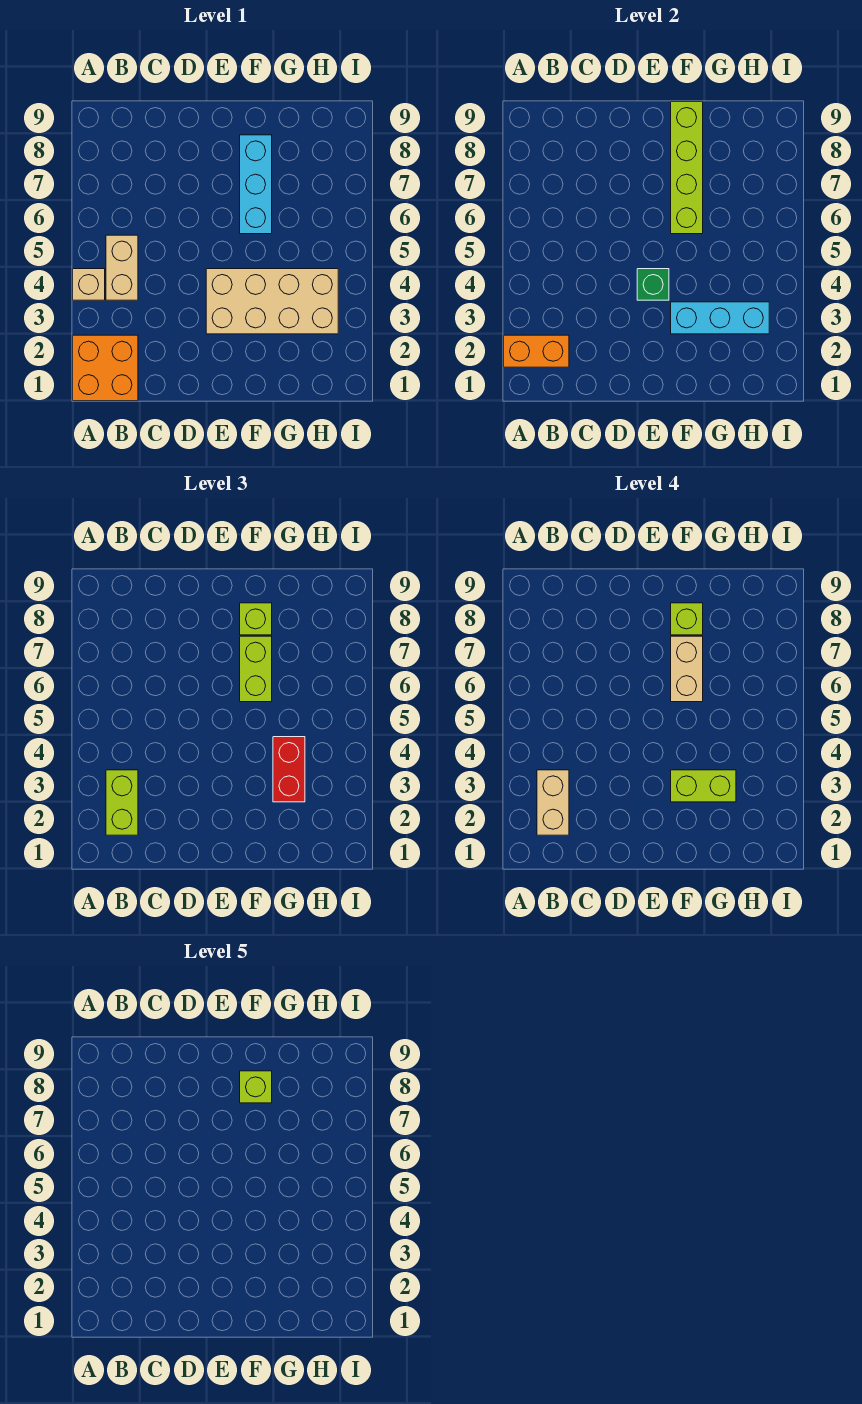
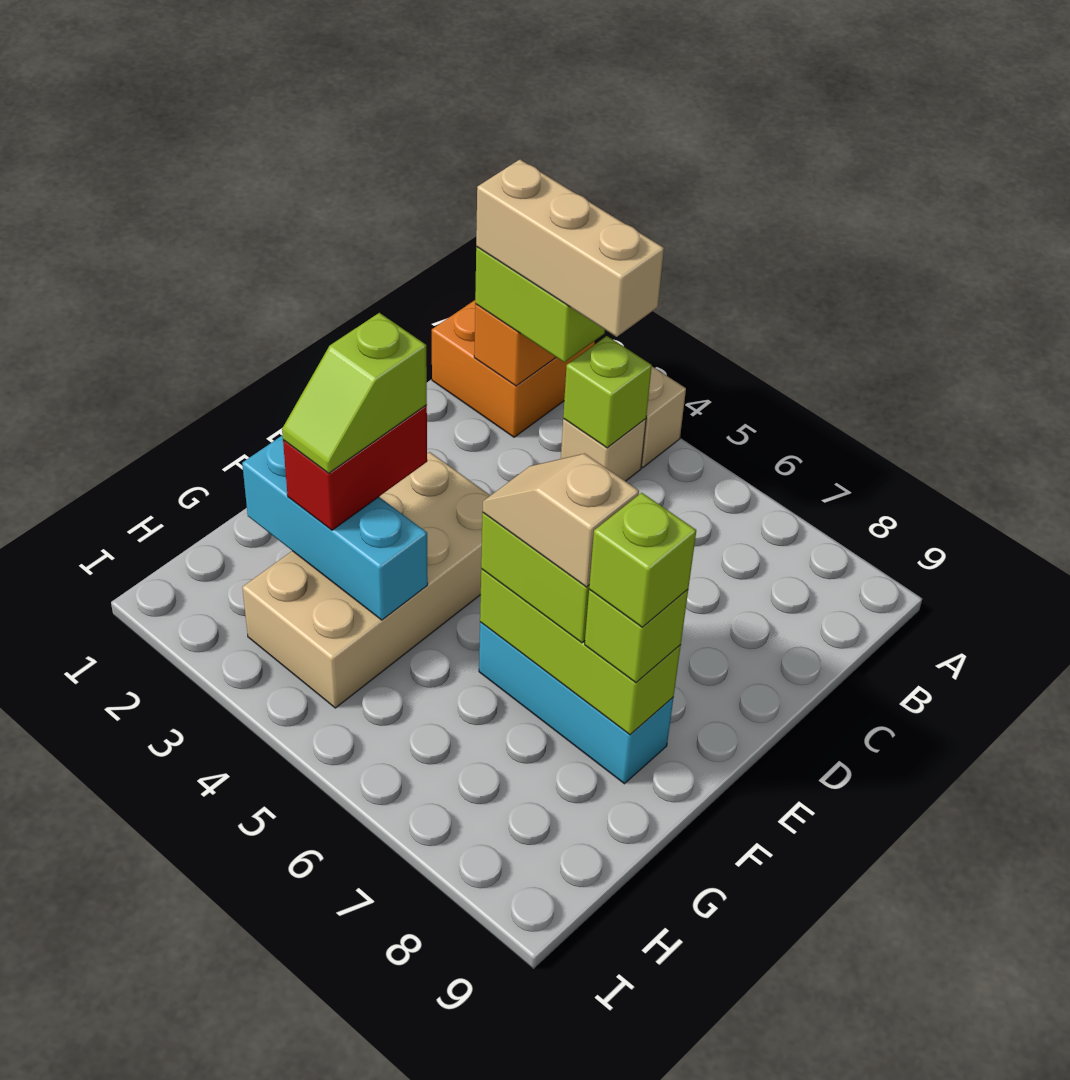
tan 1x2 brick [537,770,569,835] -> tan 1x3 brick [476,160,664,337]
tan 1x2 brick [106,235,138,300] -> tan 1x1 brick [561,419,646,481]
green 1x1 brick [637,269,669,300] -> none
cyan 1x3 brick [671,302,769,334] -> cyan 1x3 brick turned to [242,435,428,620]
lime 1x2 brick [671,770,736,802] -> lime 1x2 slope [282,313,427,473]
lime 1x4 brick [671,102,703,234] -> lime 1x3 brick [480,569,681,735]
tan 1x2 brick [671,636,703,702] -> tan 1x2 slope [483,454,639,587]
lime 1x1 brick [240,1071,272,1103] -> lime 1x1 brick moved to [563,336,652,448]
red 1x2 brick [273,737,305,802] -> red 1x2 brick turned to [283,405,427,530]

